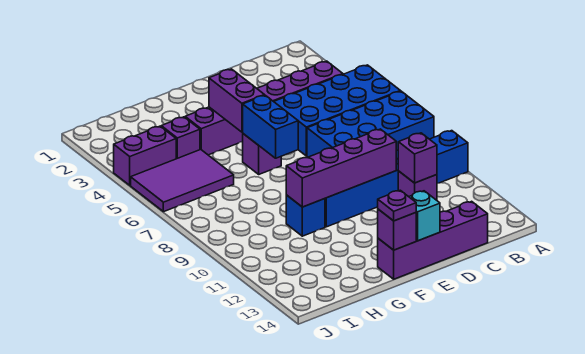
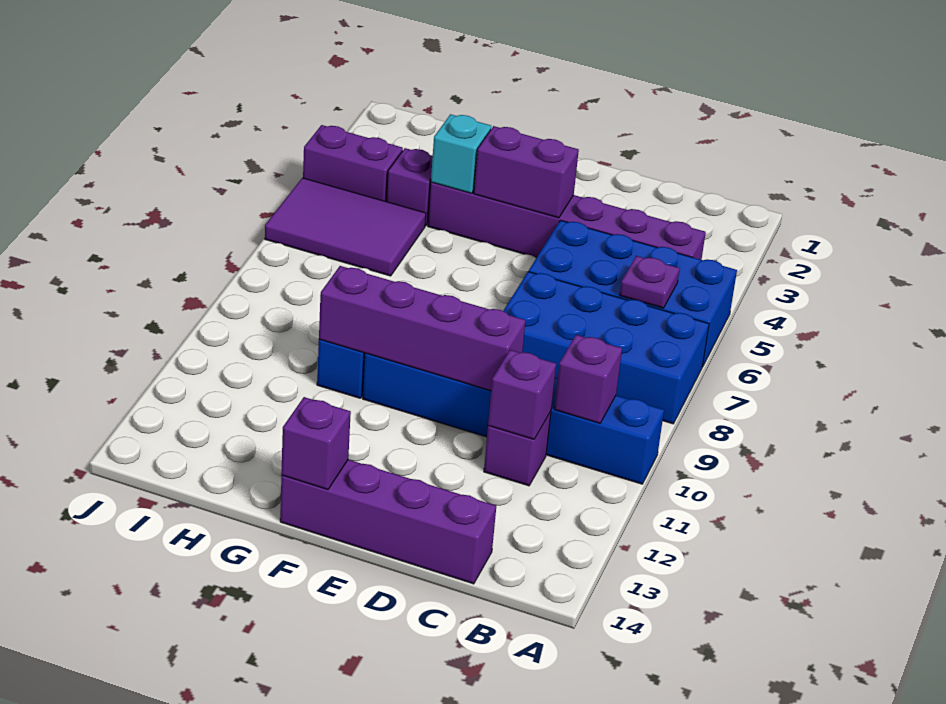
cyan 1x1 brick [409,191,440,241] -> cyan 1x1 brick moved to [431,114,491,193]
purple 1x2 brick [209,69,265,132] -> purple 1x2 brick turned to [474,126,579,218]
purple 1x1 brick [243,134,281,174] -> purple 1x1 brick moved to [554,335,622,423]
blue 1x2 brick [243,95,298,158] -> none
purple 1x1 plate [378,190,416,221] -> purple 1x1 plate moved to [620,256,680,308]

